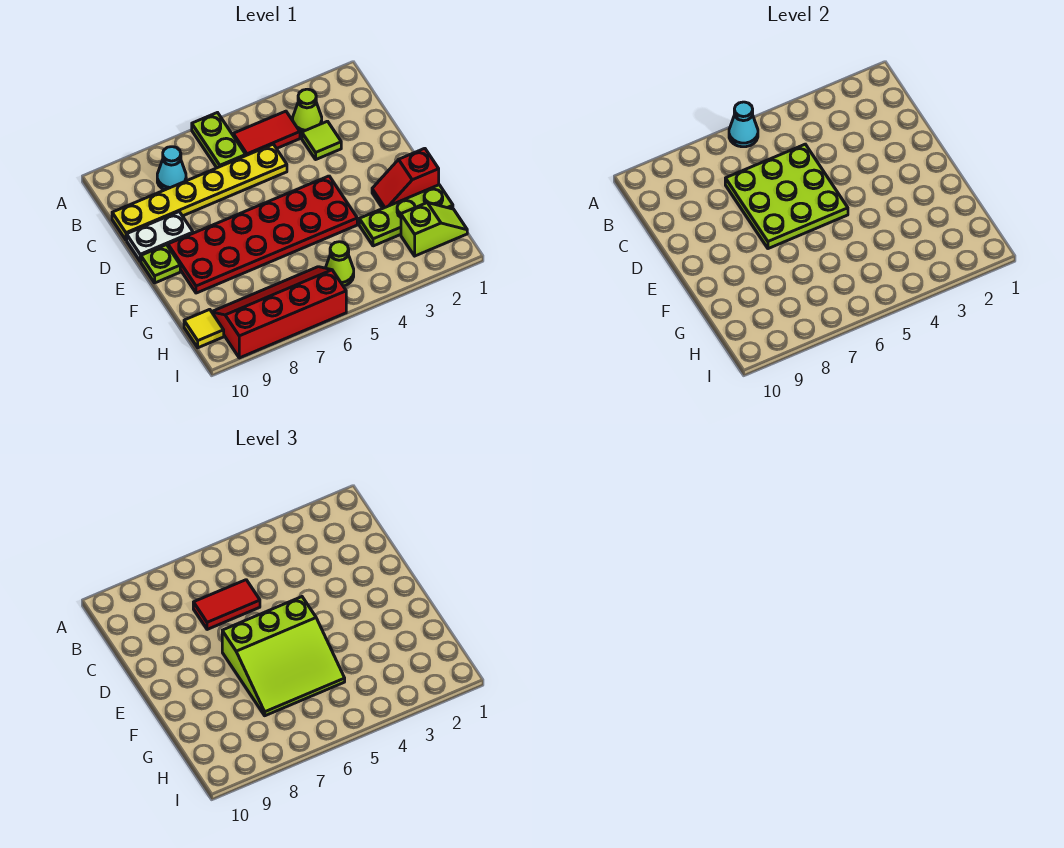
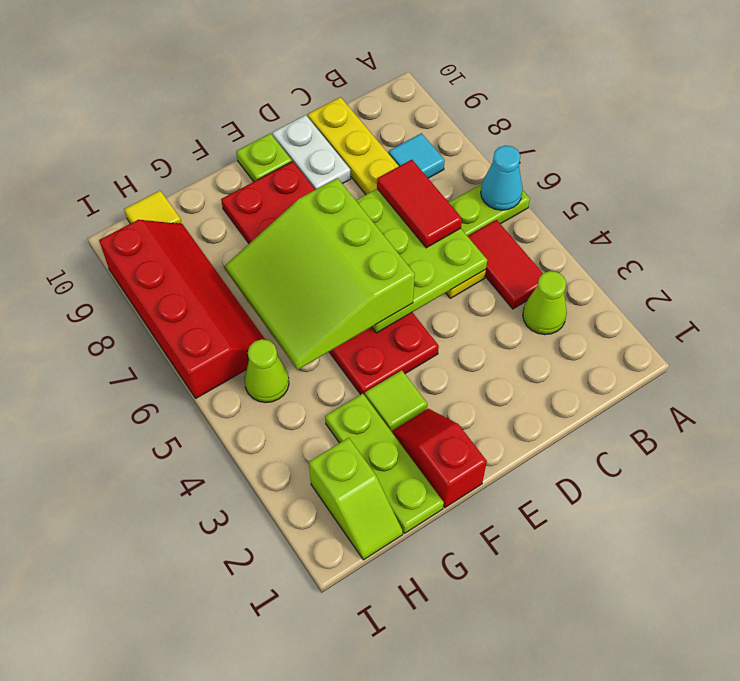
cyan 1x1 cone [157,147,186,190] -> cyan 1x1 tile [388,133,445,178]
lime 1x1 tile [302,121,341,159] -> lime 1x1 tile moved to [365,370,427,431]

